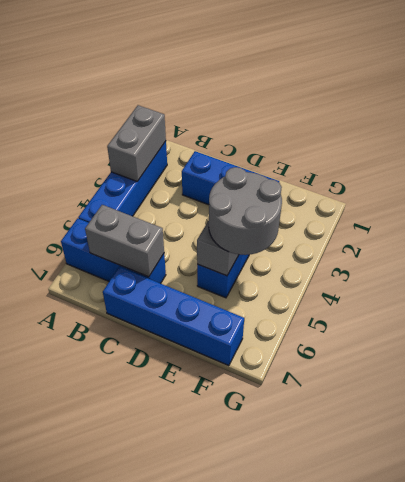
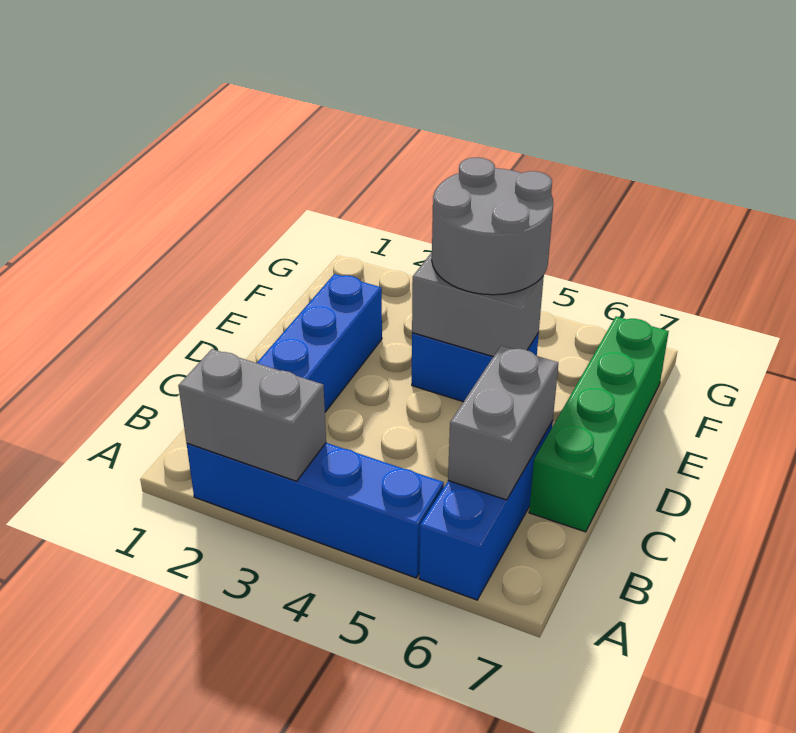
blue 1x4 brick [103,267,244,366] -> green 1x4 brick [529,317,669,532]

